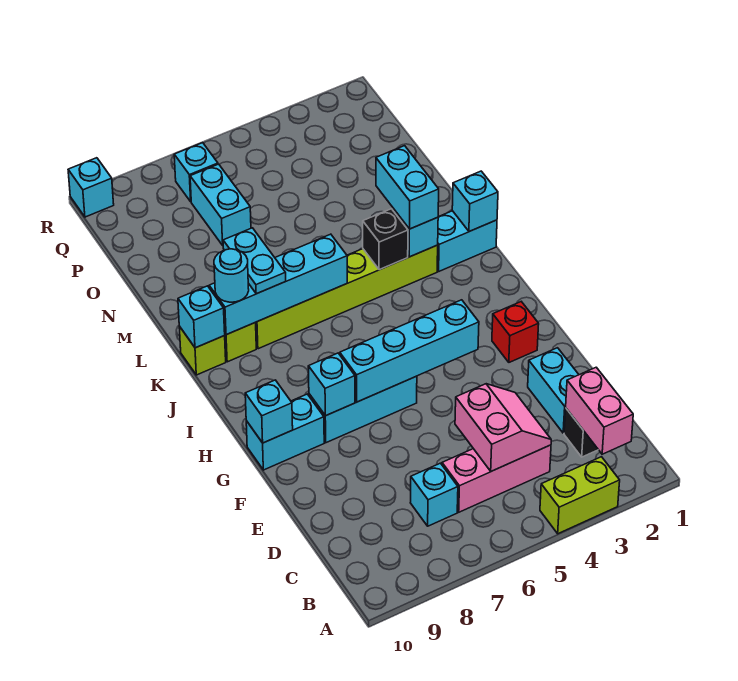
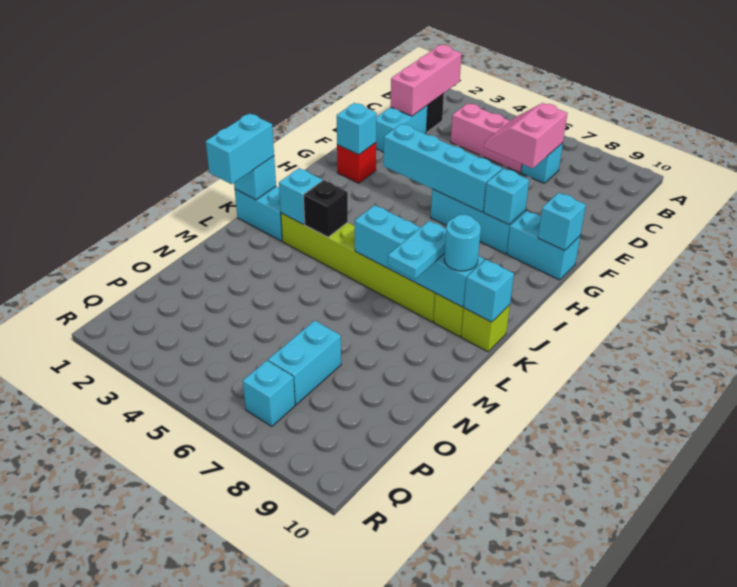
lime 1x2 brick [540,457,620,534] -> none
pink 1x2 brick [566,367,633,454] -> pink 1x3 brick [391,45,462,116]
pink 2x2 slope [455,384,551,471] -> pink 2x2 slope moved to [484,103,567,168]
cyan 1x2 brick [376,146,439,229] -> cyan 1x2 brick moved to [206,113,274,184]
cyan 1x1 brick [68,158,114,217] -> cyan 1x1 brick moved to [337,103,377,155]

